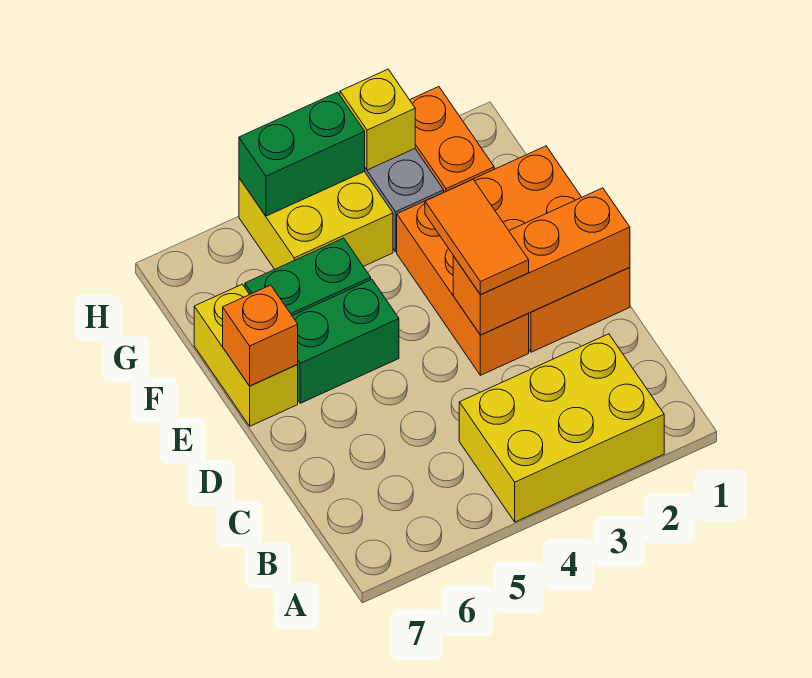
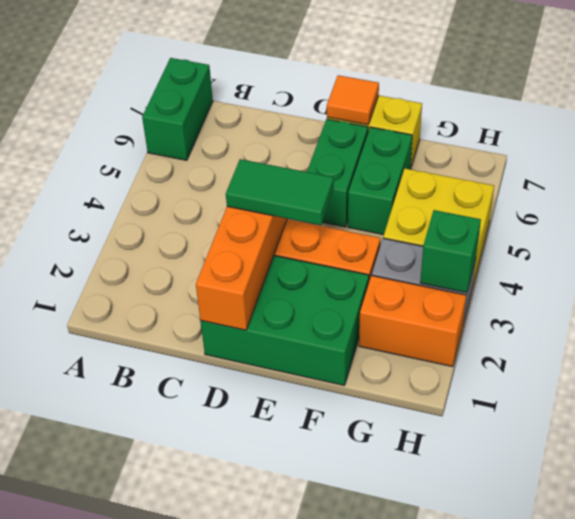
yellow 2x3 brick [459,334,664,522] -> none
orange 2x3 brick [473,146,630,352] -> green 2x3 brick [201,256,369,385]
orange 1x2 tile [425,179,529,295] -> green 1x2 tile [226,159,334,225]
orange 1x1 brick [223,285,298,386] -> orange 1x1 tile [327,75,379,125]
yellow 1x1 brick [340,69,415,170] -> green 1x1 brick [420,210,481,293]
green 1x2 brick [239,92,365,216] -> green 1x2 brick moved to [142,58,213,160]

